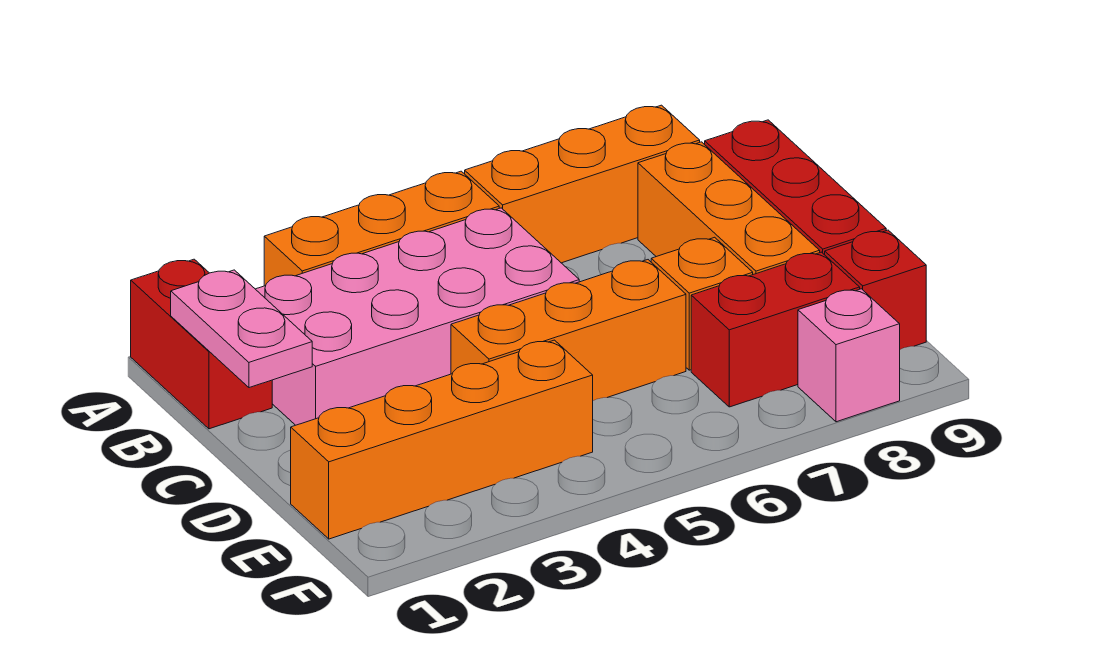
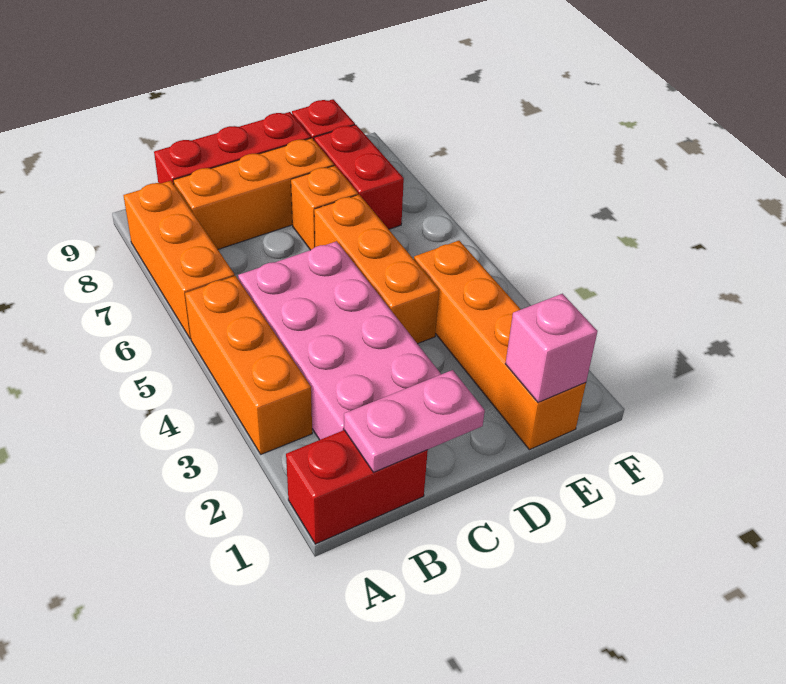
pink 1x1 brick [798,289,900,422] -> pink 1x1 brick moved to [505,294,598,402]

